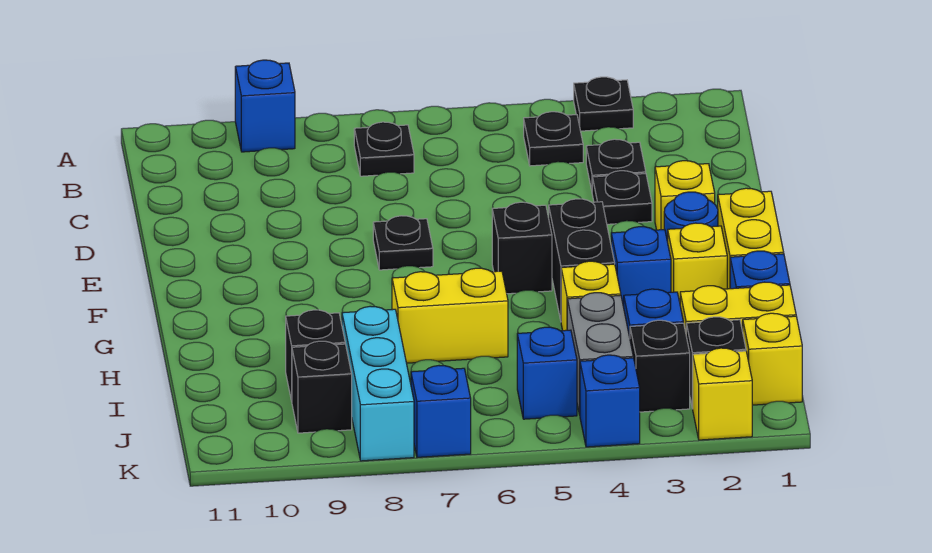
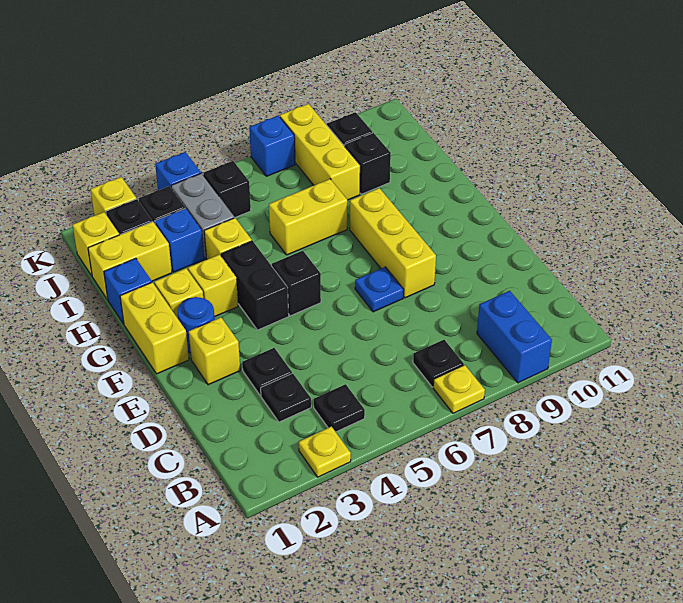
black 1x1 plate [574,77,633,131] -> yellow 1x1 plate [299,427,351,477]
none -> yellow 1x1 plate [433,365,485,413]
blue 1x1 brick [235,60,295,152] -> blue 1x2 brick [477,291,552,383]
black 1x1 plate [373,216,433,270] -> blue 1x1 plate [355,267,404,312]
none -> yellow 1x3 brick [350,188,436,298]
blue 1x1 brick [611,227,671,307] -> yellow 1x1 brick [188,255,238,317]
cyan 1x3 brick [342,306,414,461] -> yellow 1x3 brick [280,104,360,200]
blue 1x1 brick [517,327,577,419] -> black 1x1 brick [203,161,251,218]

